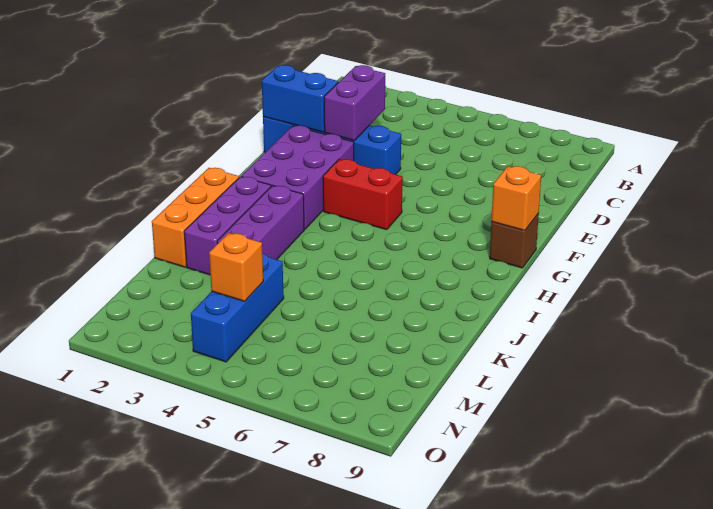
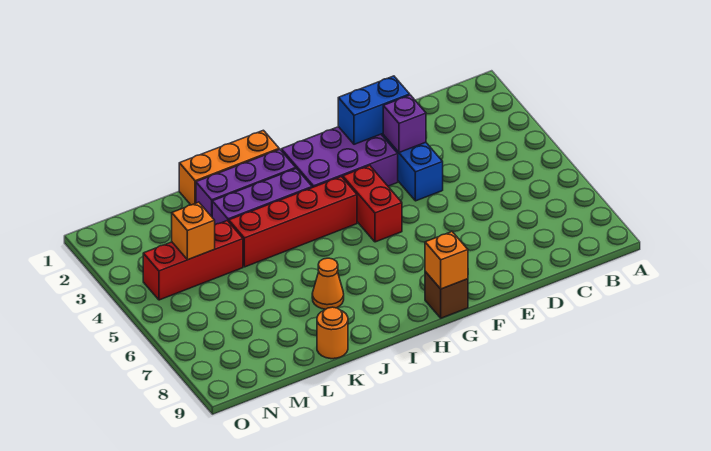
purple 1x2 brick [324,65,385,141] -> purple 1x1 brick [383,95,426,152]
blue 1x2 brick [262,65,338,132] -> blue 1x2 brick turned to [338,76,410,144]
none -> red 1x4 brick [229,177,357,267]
none -> orange 1x1 cone [312,258,344,309]
none -> orange 1x1 round brick [317,307,348,359]
blue 1x3 brick [191,253,284,362] -> red 1x3 brick [143,221,243,300]

